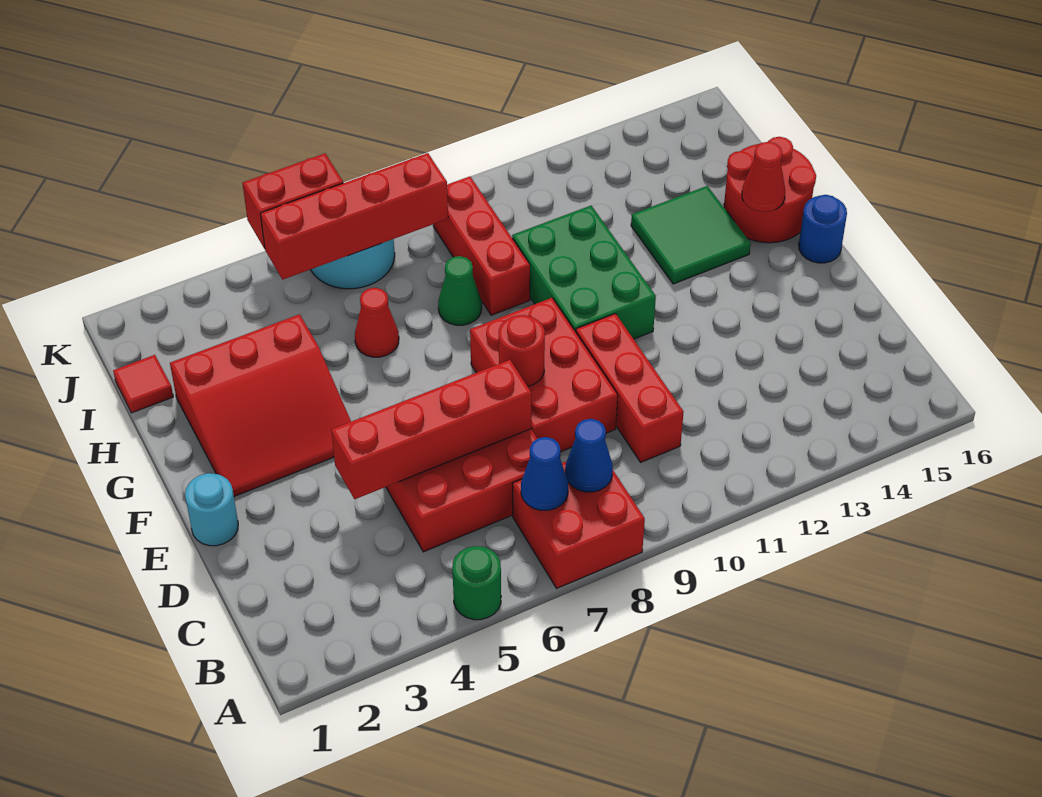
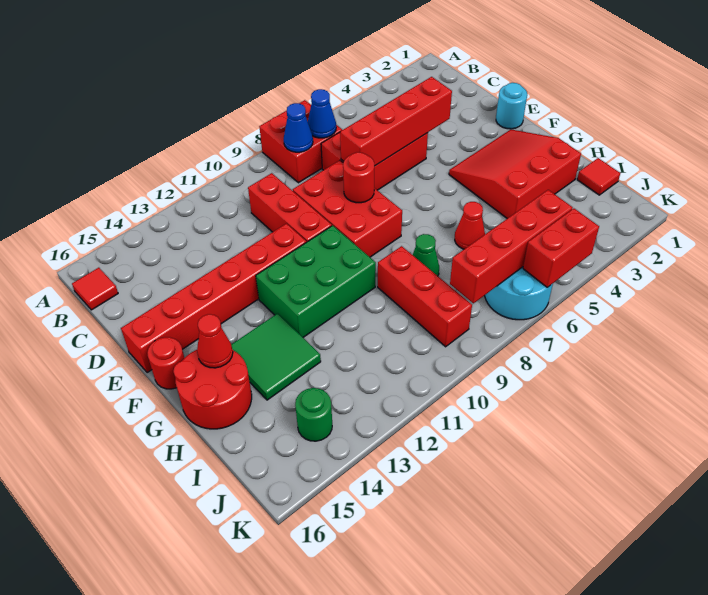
green 1x1 round brick [452,546,501,620] -> green 1x1 round brick moved to [295,388,332,441]
none -> red 1x1 tile [72,268,118,310]
none -> red 1x6 brick [121,224,306,373]
green 2x3 brick [512,206,656,339] -> green 2x3 brick turned to [256,226,376,337]
blue 1x1 round brick [799,195,847,263] -> red 1x1 round brick [147,337,184,389]

